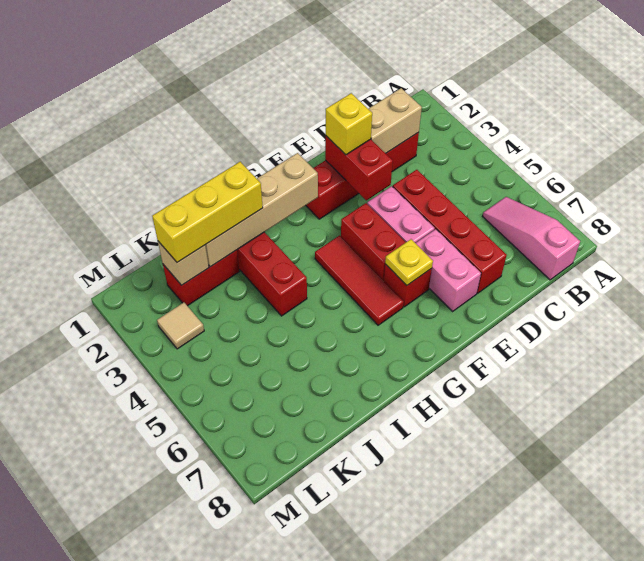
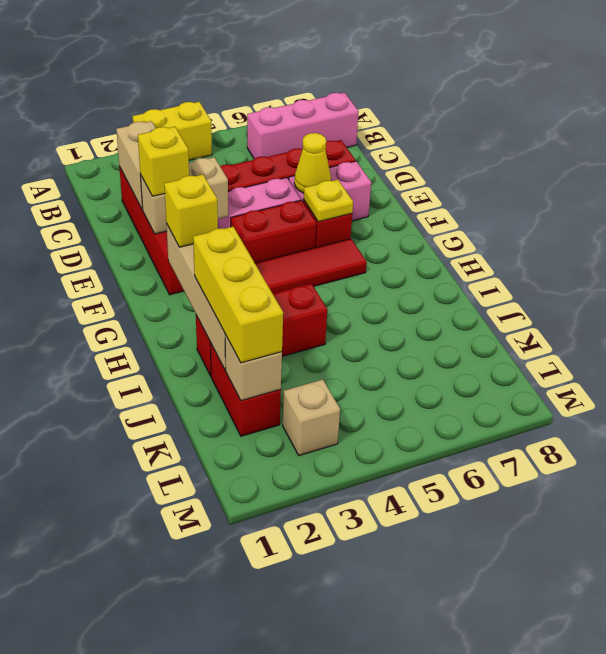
none -> yellow 1x2 brick [133,102,212,160]
pink 1x3 slope [483,197,580,280] -> pink 1x3 brick [247,93,359,159]
red 1x2 brick [325,136,393,200] -> tan 1x2 brick [140,157,228,234]
none -> yellow 1x1 cone [294,133,331,193]
none -> yellow 1x1 brick [164,175,218,247]
tan 1x1 tile [157,302,204,349] -> tan 1x1 brick [283,379,340,456]

